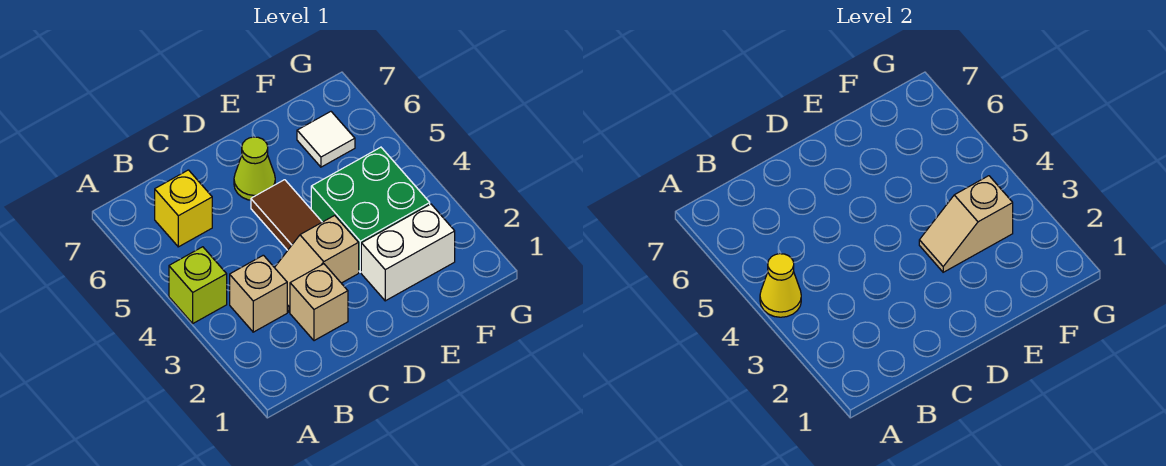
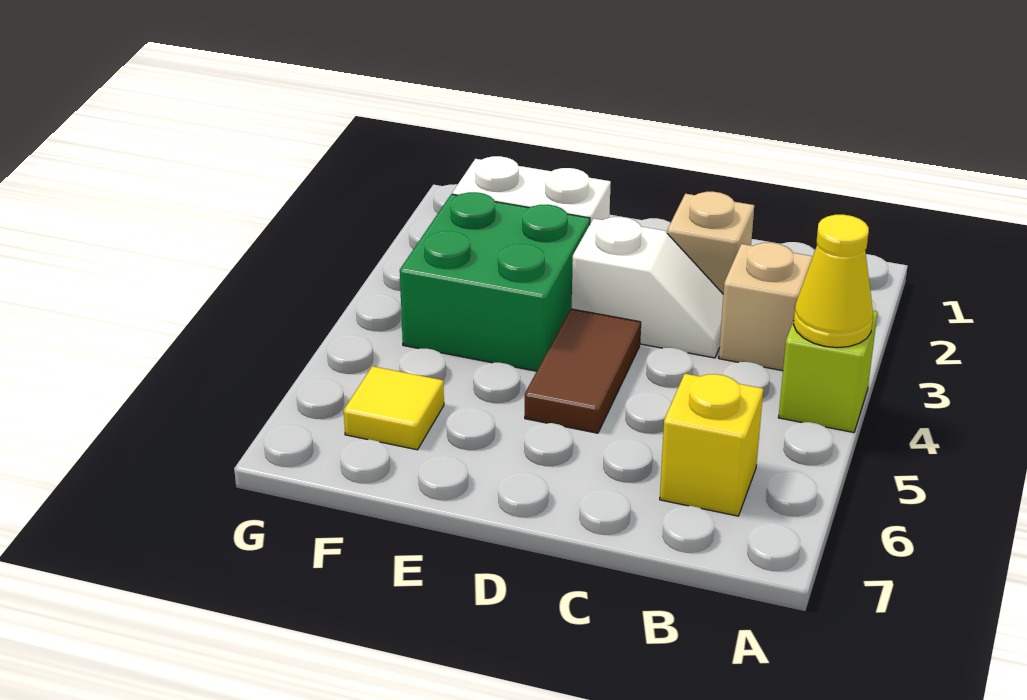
tan 1x2 slope [275,215,359,312] -> white 1x2 slope [572,217,723,358]
lime 1x1 cone [234,137,275,200] -> none
tan 1x2 slope [919,176,1013,272] -> none
white 1x1 tile [297,112,355,167] -> yellow 1x1 tile [344,366,444,450]

